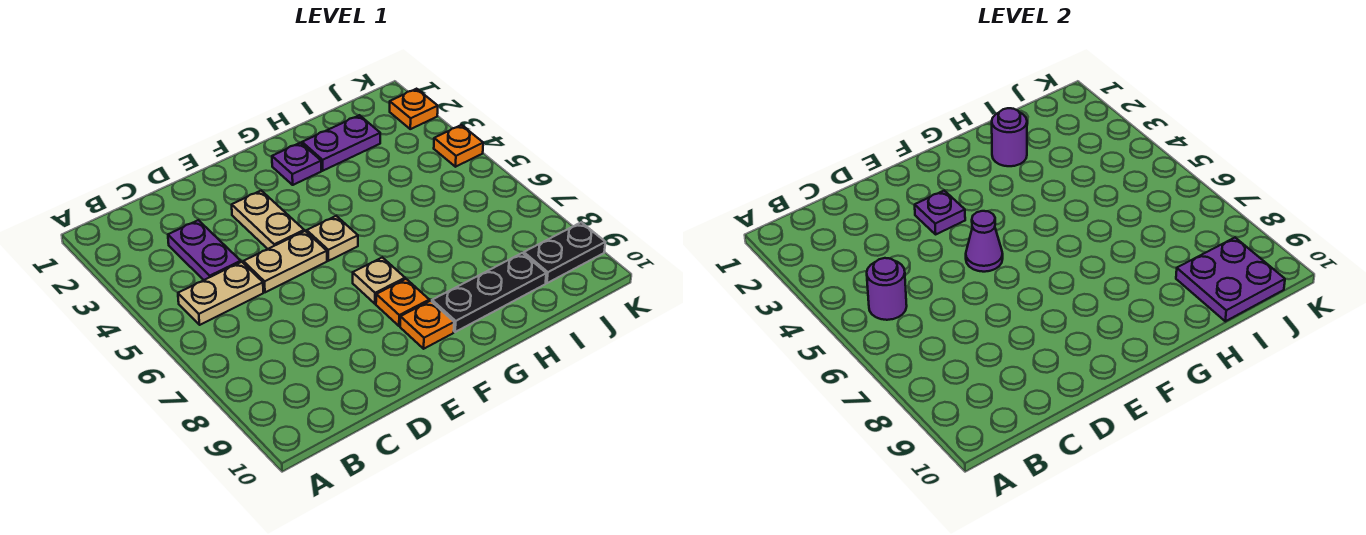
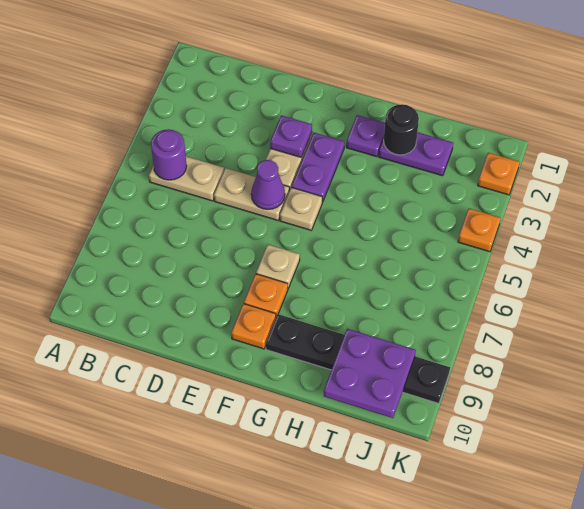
purple 1x2 plate [168,220,241,280] -> purple 1x2 plate moved to [292,133,344,202]
purple 1x1 round brick [992,108,1027,166] -> black 1x1 round brick [384,104,419,155]

